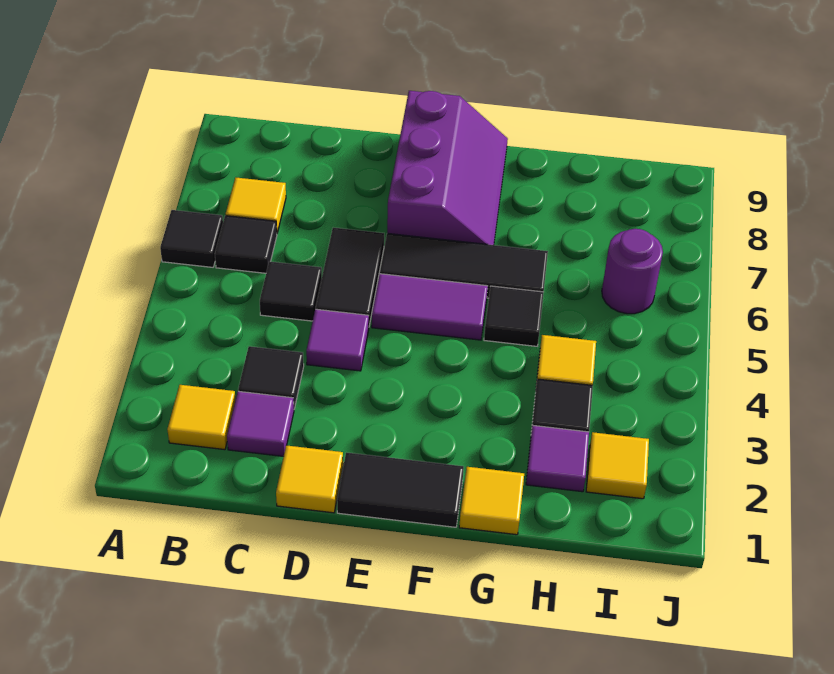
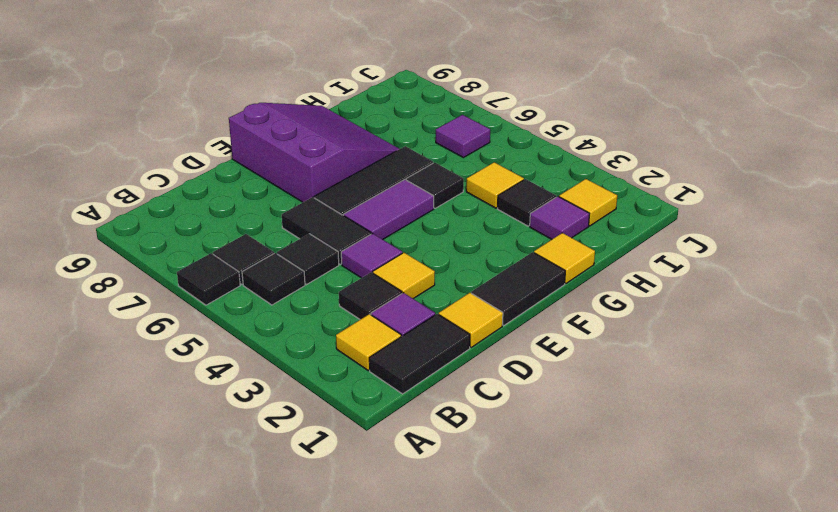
none -> black 1x2 tile [369,314,470,394]
none -> black 1x1 tile [242,253,305,305]
yellow 1x1 tile [226,178,286,233] -> yellow 1x1 tile moved to [373,253,435,299]
purple 2x3 slope [387,91,508,245] -> purple 3x3 slope [229,103,399,202]
purple 1x1 round brick [602,229,663,314] -> purple 1x1 tile [436,115,490,158]

